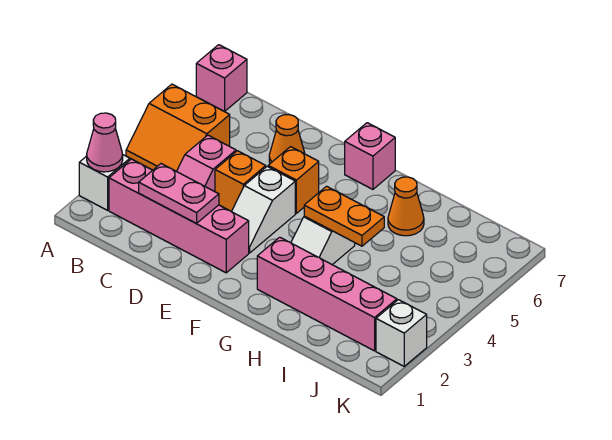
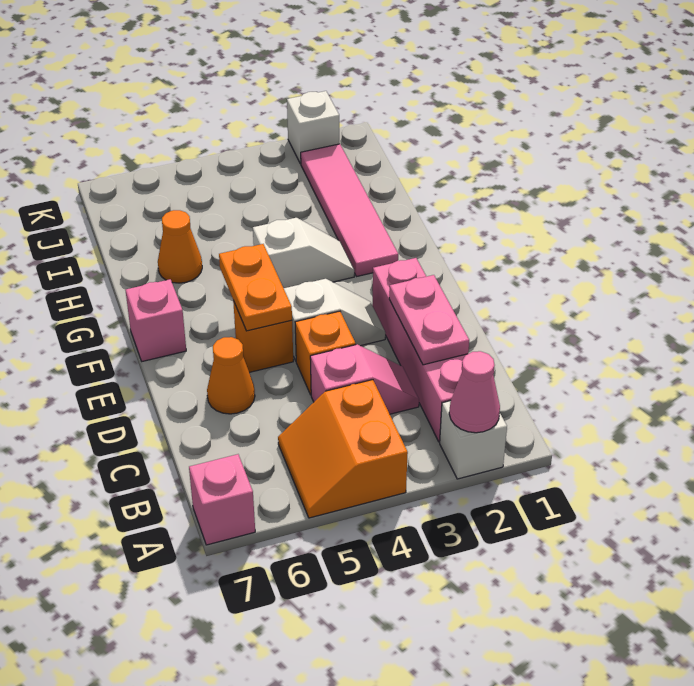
orange 2x2 slope [126,84,230,171] -> orange 2x2 slope turned to [278,380,408,518]
pink 1x4 brick [257,237,397,351] -> pink 1x4 tile [301,144,398,277]
orange 1x2 plate [304,186,384,246] -> orange 1x2 plate moved to [219,244,292,331]

